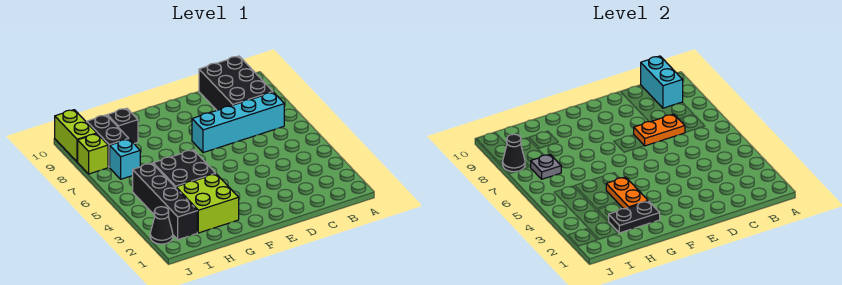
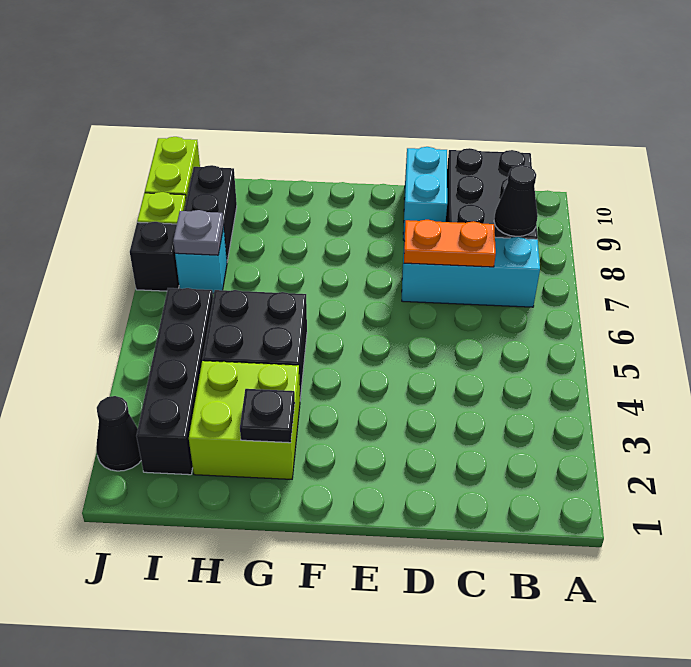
cyan 1x4 brick [192,92,284,153] -> cyan 1x3 brick [402,237,540,307]
cyan 1x2 brick [641,56,683,108] -> cyan 1x2 brick moved to [403,147,447,240]
black 1x2 plate [609,201,660,233] -> black 1x1 plate [240,389,295,443]
orange 1x2 plate [606,177,648,209] -> none
black 1x1 brick [107,108,138,143] -> black 1x1 brick moved to [130,222,179,291]
black 1x1 cone [503,134,525,172] -> black 1x1 cone moved to [494,165,538,236]

